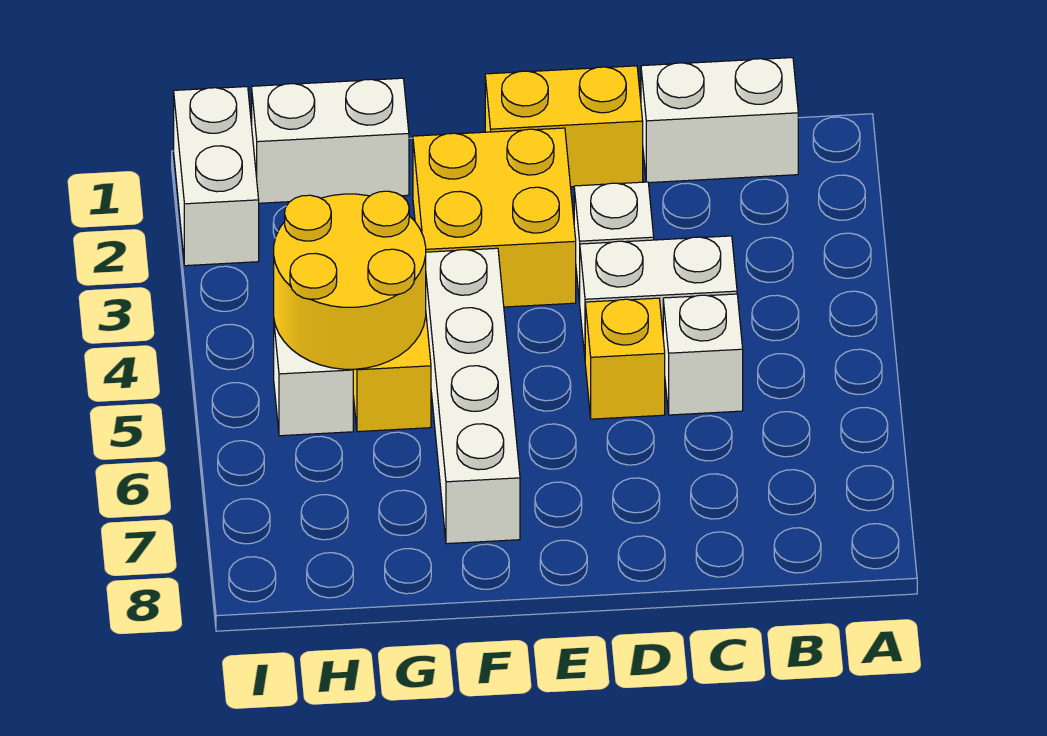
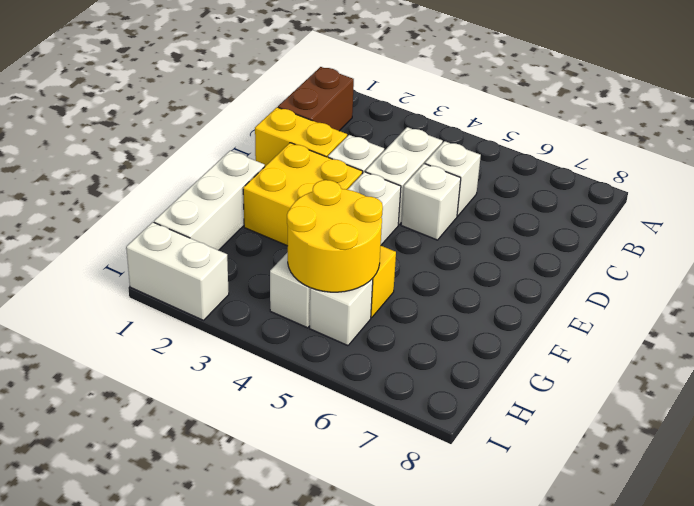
white 1x2 brick [641,58,798,183] -> brown 1x2 brick [278,67,354,131]
yellow 1x2 brick [485,66,643,187] -> yellow 1x2 brick turned to [255,107,347,166]
yellow 1x1 brick [585,298,665,419] -> white 1x1 brick [401,164,461,240]
white 1x4 brick [426,248,520,544] -> white 1x4 brick turned to [270,172,401,328]
white 1x2 brick [252,78,409,203] -> white 1x3 brick [154,151,265,250]

